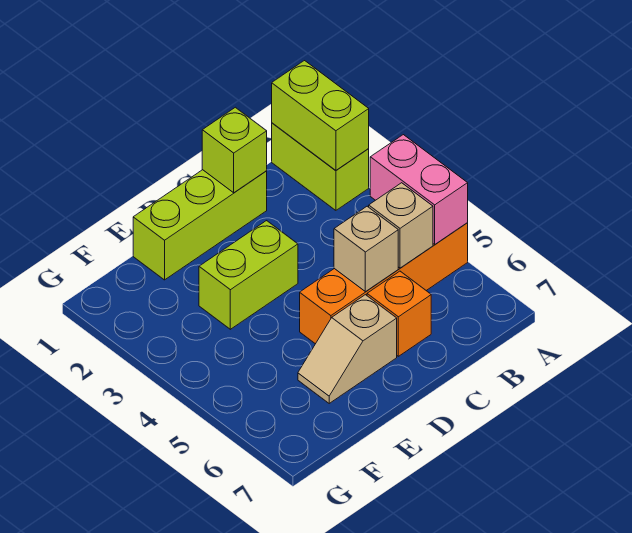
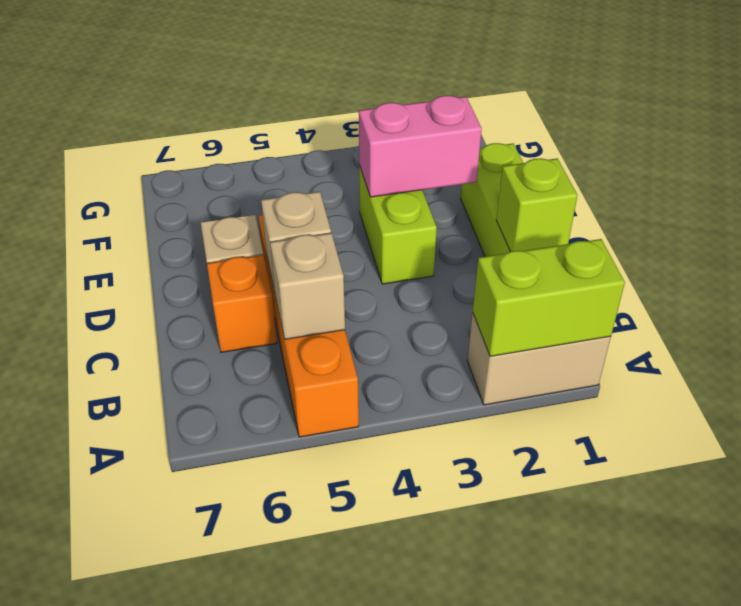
lime 1x2 brick [272,123,369,210] -> tan 1x2 brick [467,313,611,405]
pink 1x2 brick [370,135,468,244] -> pink 1x2 brick moved to [359,96,482,197]

